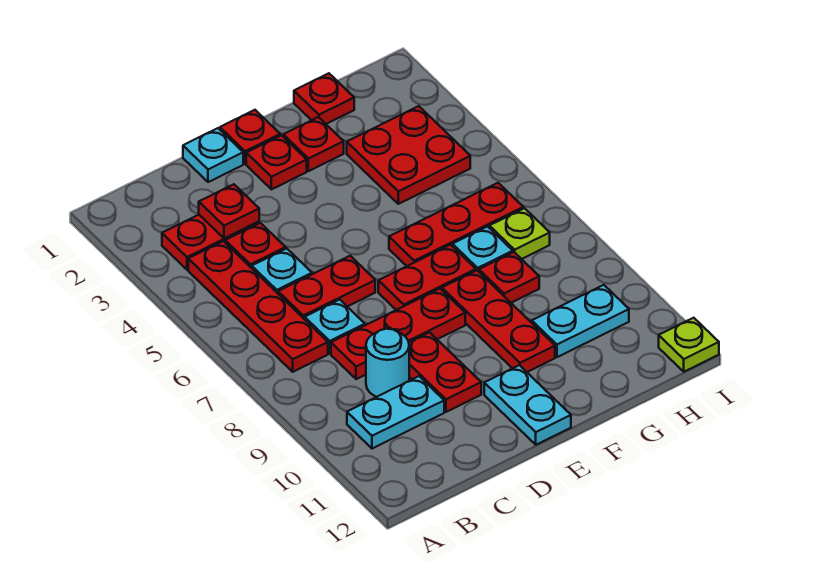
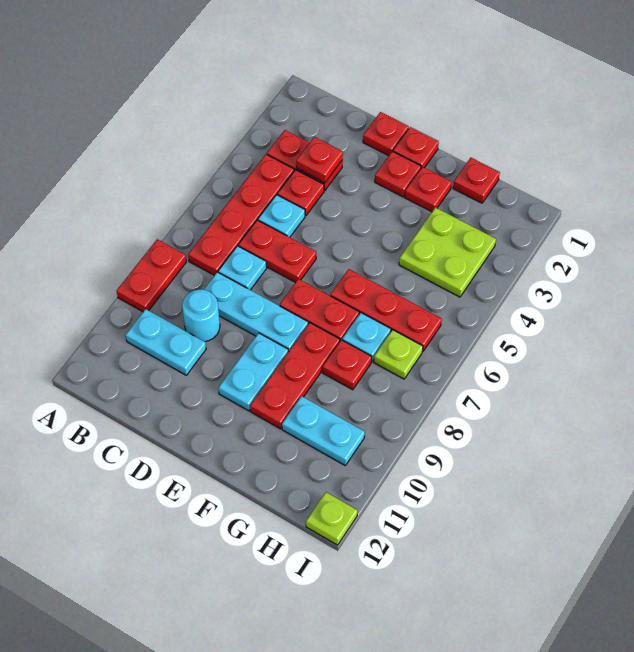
red 1x3 plate [331,289,465,379] -> cyan 1x3 plate [204,272,308,352]
cyan 1x1 plate [183,128,243,182] -> red 1x1 plate [363,112,409,156]
red 1x2 plate [409,332,481,412] -> red 1x2 plate moved to [117,239,186,312]
cyan 1x2 plate [484,365,571,445] -> cyan 1x2 plate moved to [218,333,288,411]
red 2x2 plate [347,106,470,204] -> lime 2x2 plate [399,207,496,297]

